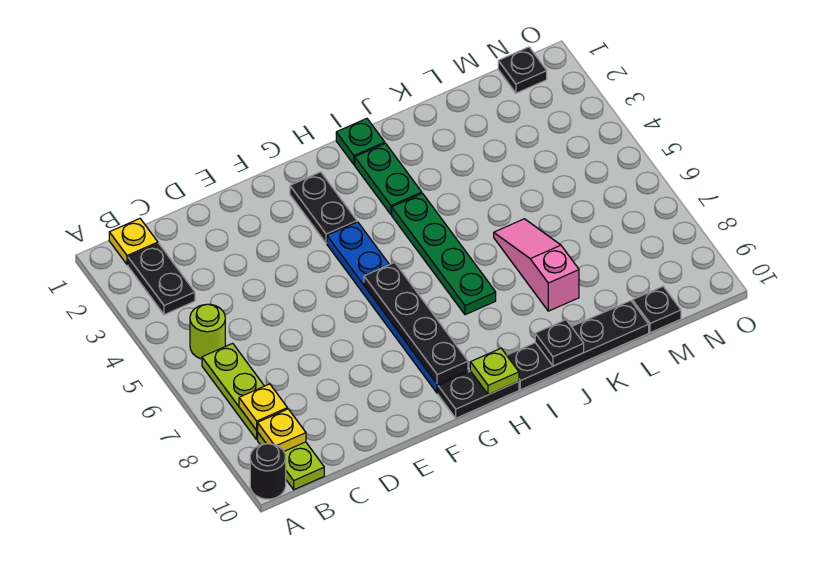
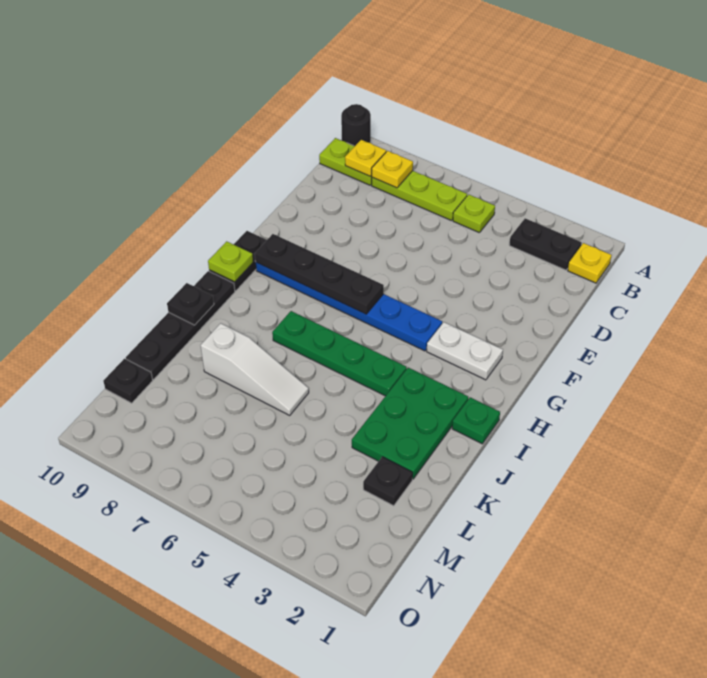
lime 1x1 round brick [190,304,225,359] -> lime 1x1 plate [453,195,495,233]
black 1x2 plate [290,172,357,243] -> white 1x2 plate [427,322,503,380]
green 1x2 plate [355,143,422,215] -> green 2x3 plate [352,368,468,479]
pink 1x3 slope [494,219,579,311] -> white 1x3 slope [200,323,309,415]
black 1x1 plate [498,47,547,93] -> black 1x1 plate moved to [363,457,413,506]

